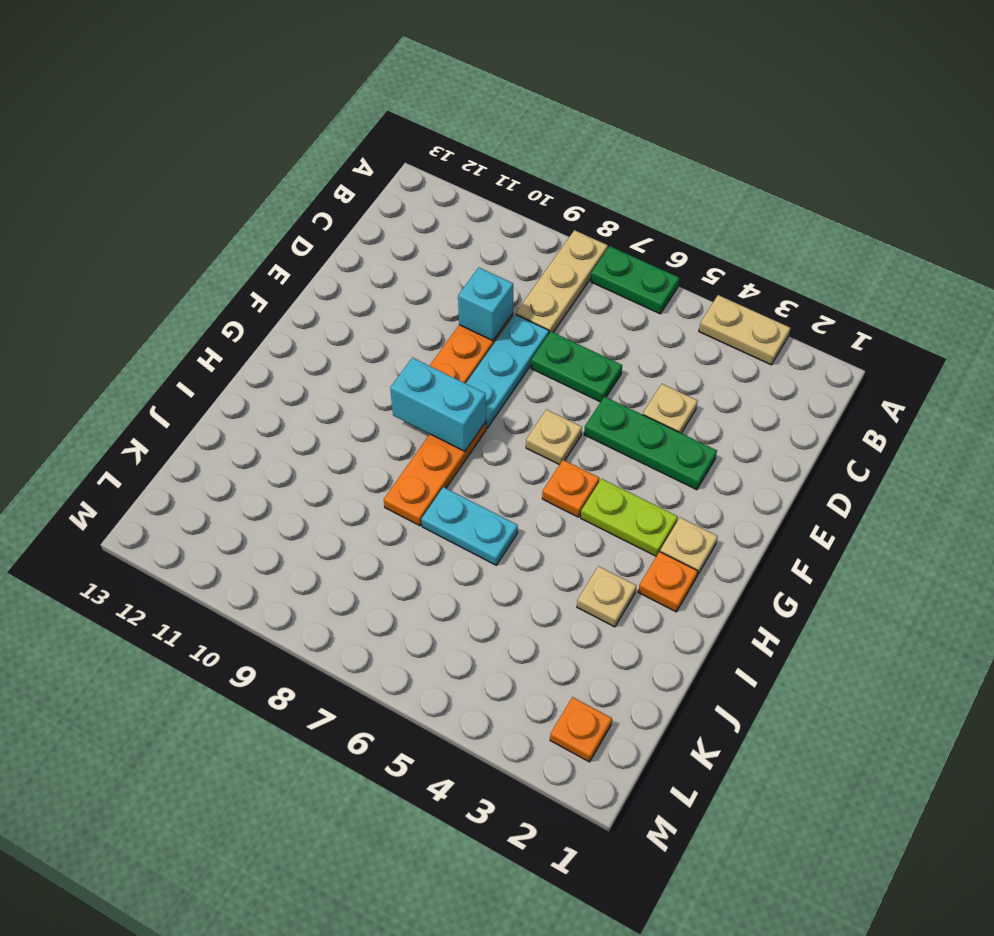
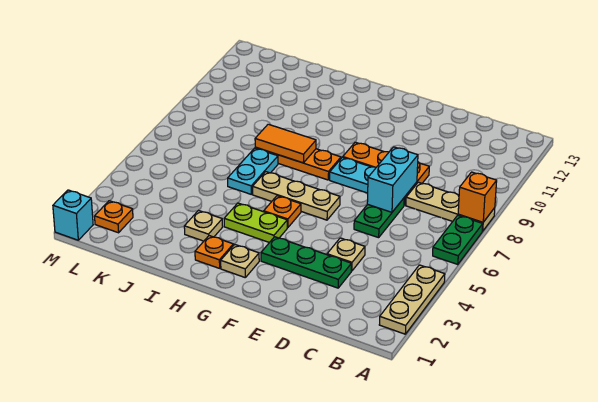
tan 1x2 plate [699,295,790,365] -> tan 1x3 plate [379,265,445,334]
none -> orange 1x1 brick [458,172,497,222]
cyan 1x1 brick [458,268,513,341] -> cyan 1x1 brick moved to [53,190,93,240]
green 1x3 plate [584,397,717,490] -> green 1x3 plate turned to [261,237,351,288]
tan 1x1 plate [526,410,582,465] -> tan 1x3 plate [252,172,340,220]
lime 1x2 plate [581,479,678,556] -> lime 1x2 plate turned to [224,203,287,243]
cyan 1x2 brick [390,358,486,451] -> cyan 1x2 brick moved to [367,147,418,212]
none -> orange 1x2 tile [255,124,316,163]

